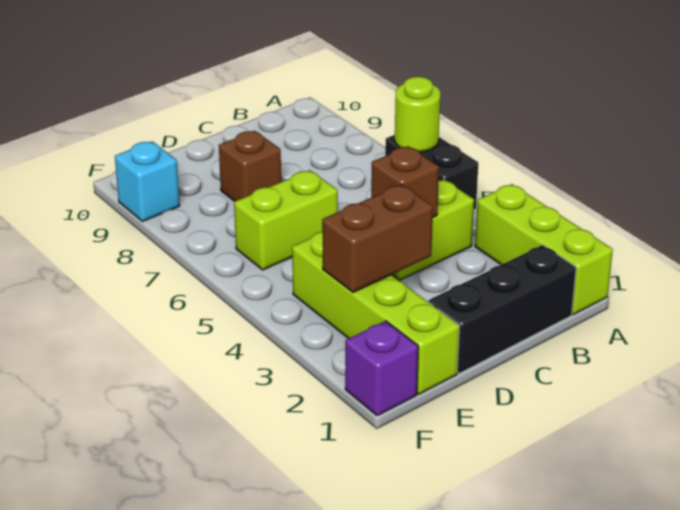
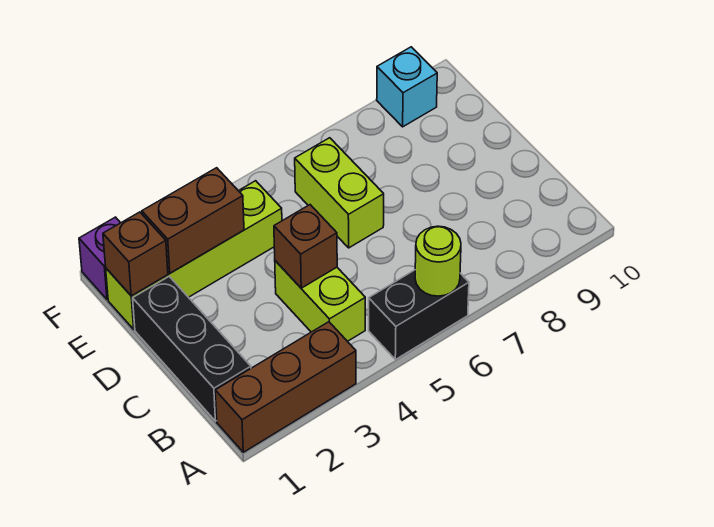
lime 1x3 brick [475,184,613,314] -> brown 1x3 brick [215,322,356,452]
brown 1x2 brick [322,184,433,292] -> brown 1x2 brick turned to [142,168,244,273]
brown 1x1 brick [219,131,281,201] -> brown 1x1 brick moved to [103,212,168,296]

